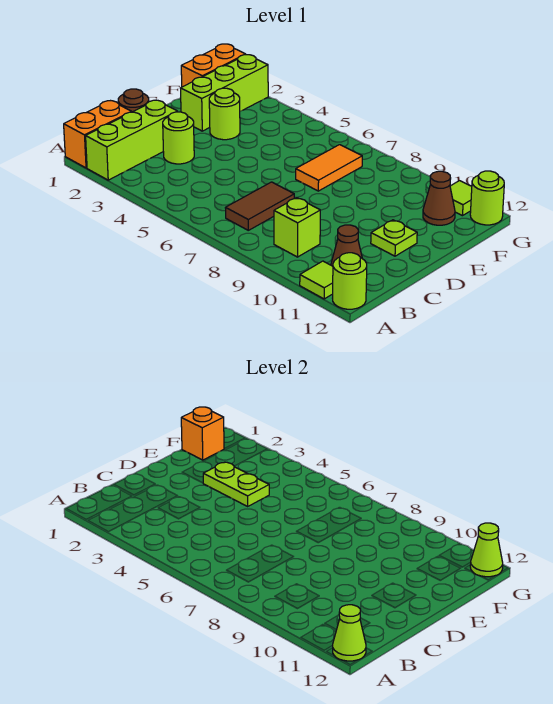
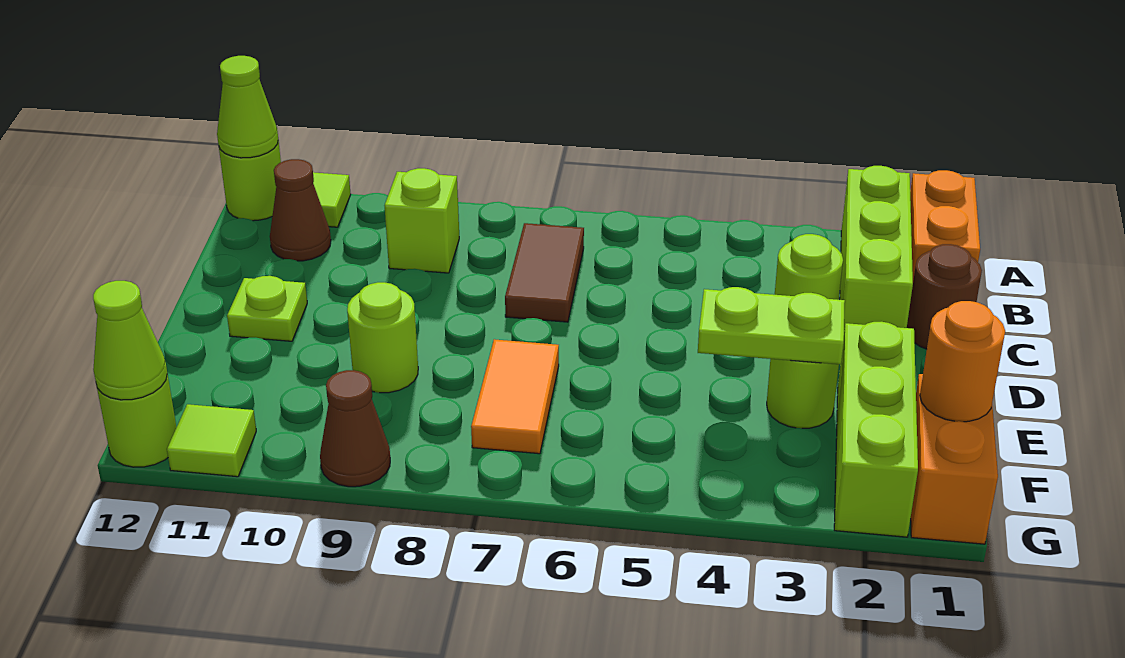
none -> lime 1x1 round brick [347,282,418,393]
orange 1x1 brick [181,407,224,460] -> orange 1x1 round brick [920,301,1005,422]
brown 1x1 cone [423,171,455,225] -> brown 1x1 cone moved to [320,370,390,487]

